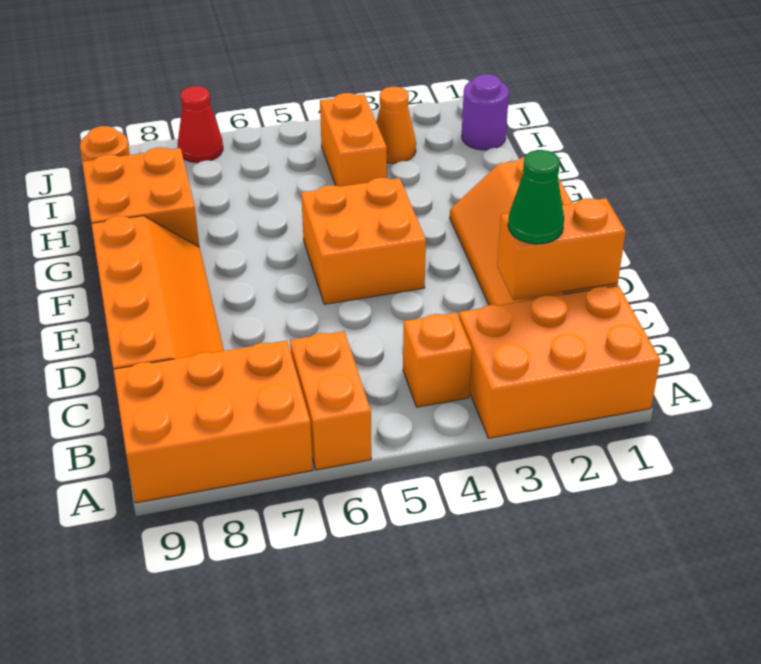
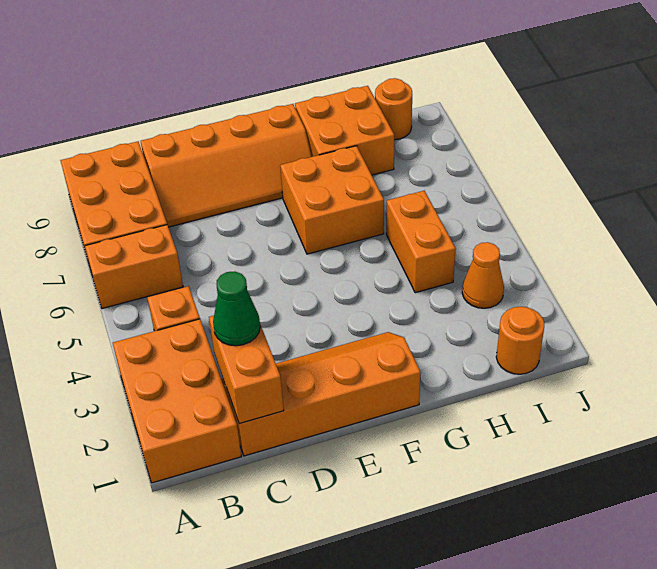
orange 2x2 brick [301,178,426,304] -> orange 2x2 brick moved to [280,146,384,254]
orange 1x2 brick [320,93,387,187] -> orange 1x2 brick turned to [386,191,456,293]
purple 1x1 round brick [462,74,509,150] -> orange 1x1 round brick [496,307,544,374]
red 1x1 cone [178,86,223,163] -> none

